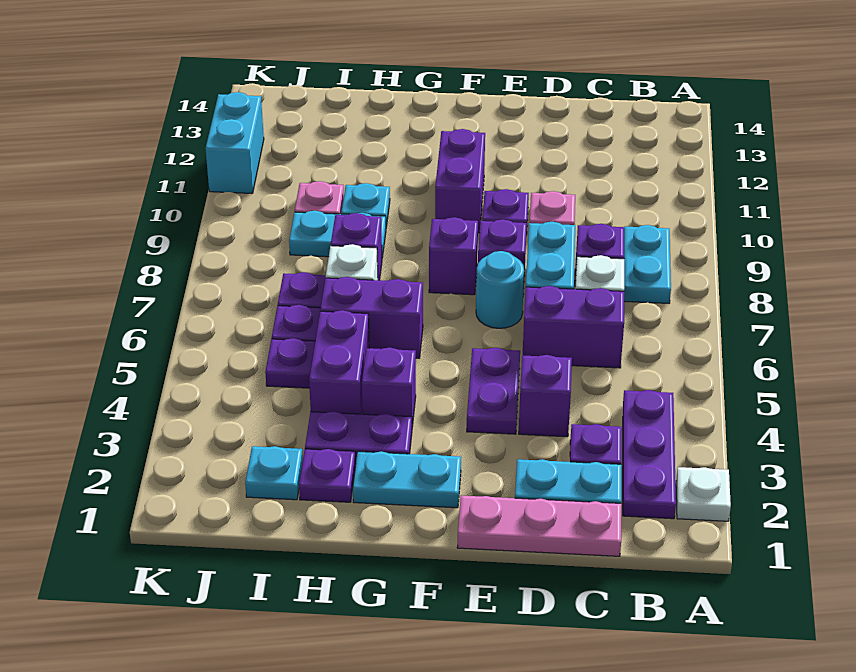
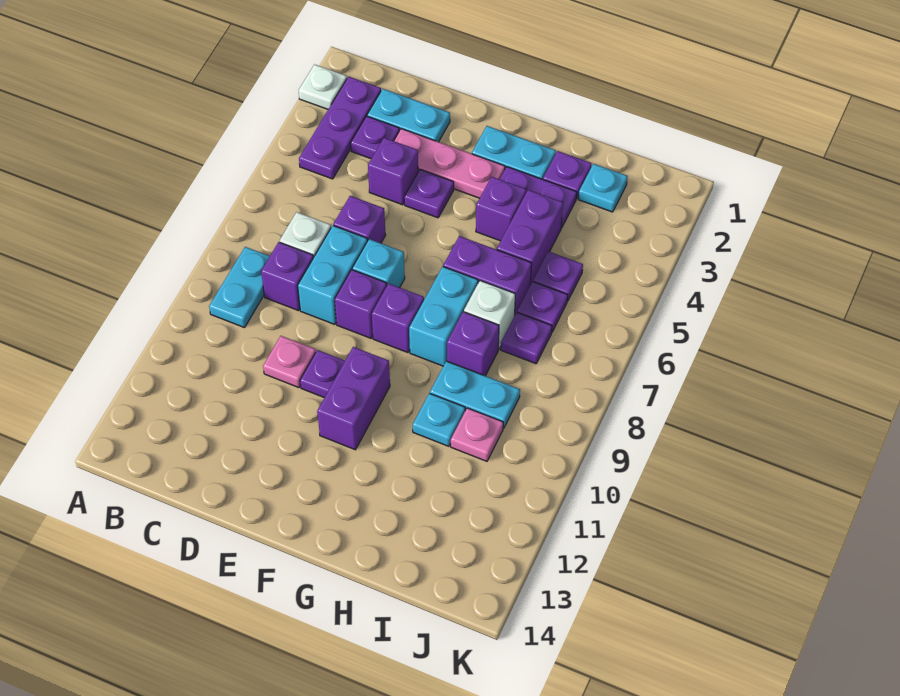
pink 1x3 plate [457,495,621,556] -> pink 1x3 plate moved to [394,129,505,198]
purple 1x2 brick [523,286,624,368] -> purple 1x1 brick [333,196,386,243]
purple 1x2 plate [467,348,520,434] -> purple 1x1 plate [404,170,454,218]
cyan 1x1 round brick [476,251,524,328] -> cyan 1x1 brick [352,239,405,288]
cyan 1x2 brick [206,92,264,193] -> cyan 1x2 brick moved to [409,267,478,366]

